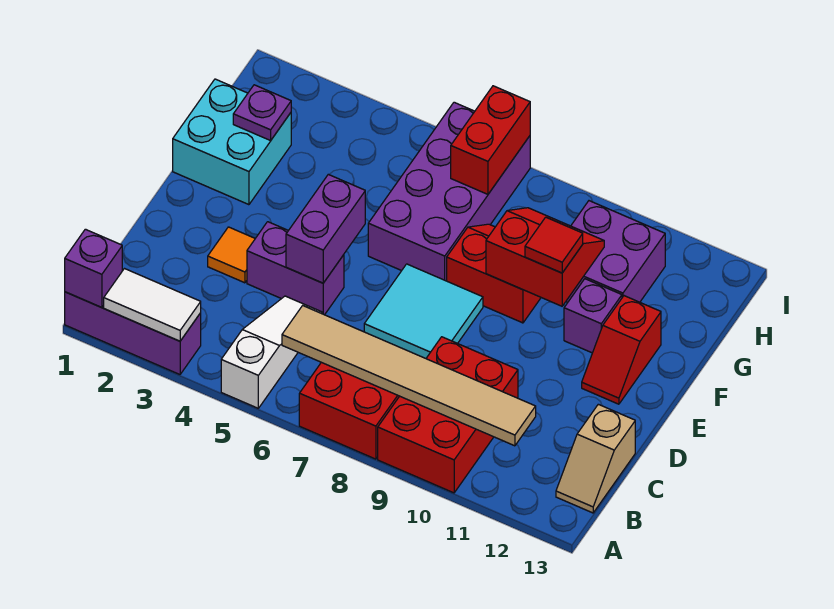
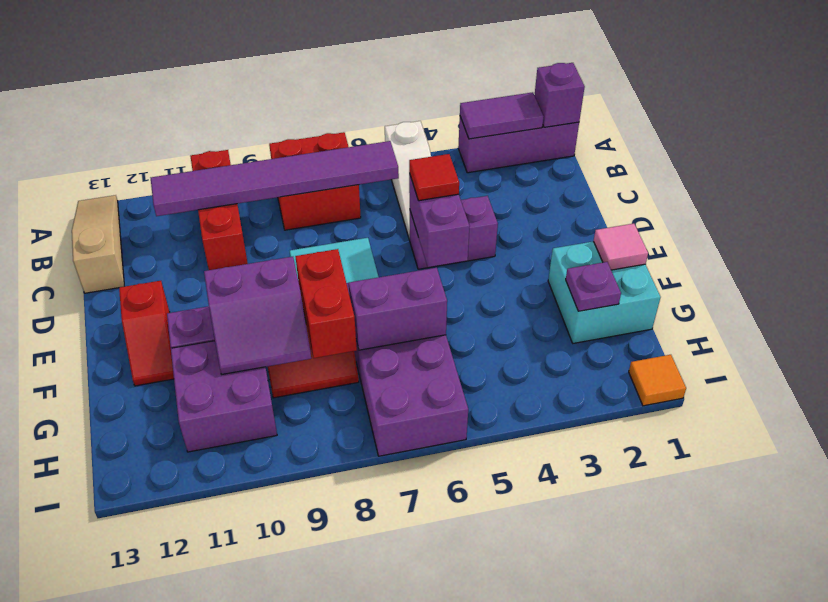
white 1x2 tile [104,269,201,341] -> purple 1x2 tile [460,92,544,139]
red 2x3 brick [378,337,518,493] -> red 1x3 brick [190,150,248,270]
tan 1x6 tile [282,306,536,446] -> purple 1x6 tile [151,141,399,216]
tan 1x2 slope [556,404,635,513] -> tan 1x3 slope [72,195,124,293]
orange 1x1 tile [208,227,255,283] -> orange 1x1 tile moved to [629,355,686,406]
red 1x2 slope [582,296,661,404] -> red 1x2 slope turned to [119,281,174,386]
none -> pink 1x1 tile [594,224,648,270]
red 2x2 slope [486,208,604,306] -> purple 2x2 slope [204,257,311,374]
red 1x1 tile [525,217,583,273] -> red 1x1 tile moved to [409,154,459,201]
none -> purple 1x2 brick [349,268,447,350]
red 1x2 brick [451,86,530,194] -> red 1x2 brick moved to [295,249,357,358]

